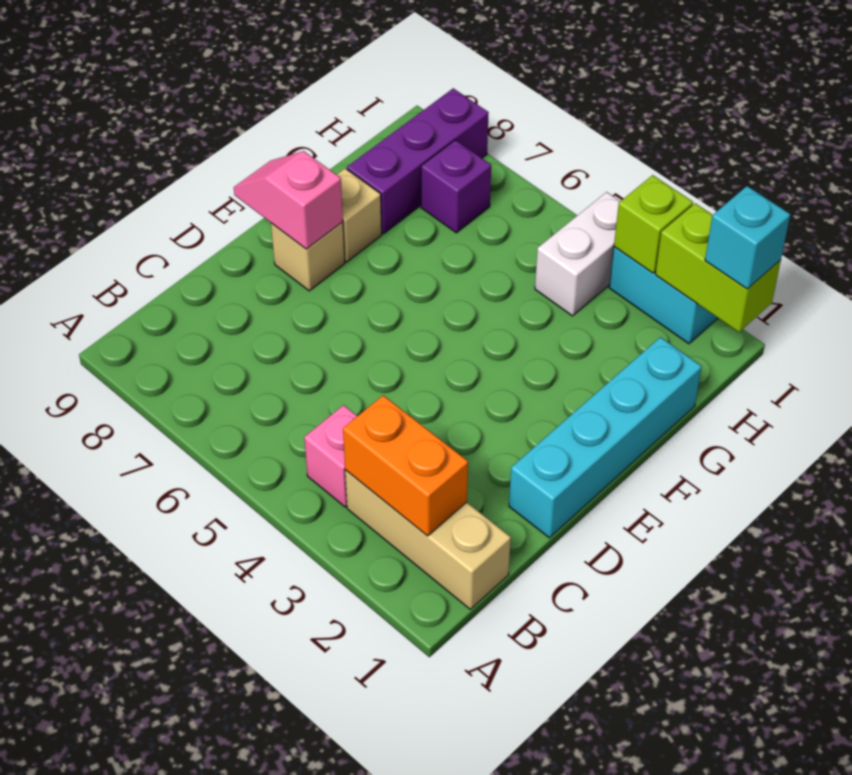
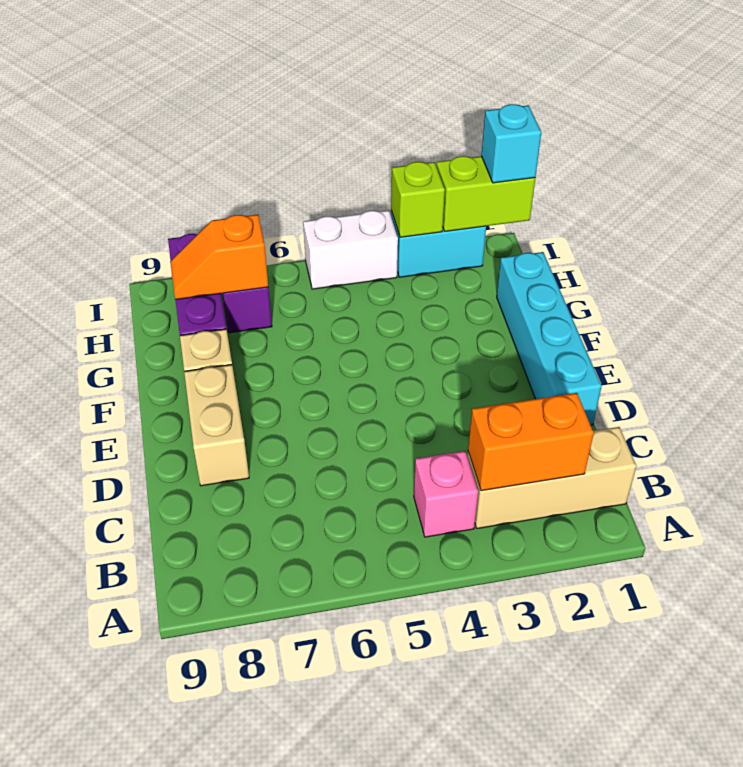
tan 1x1 brick [271,222,345,291] -> tan 1x2 brick [184,365,249,486]
pink 1x2 slope [234,151,343,249] -> none
white 1x2 brick [535,192,620,316] -> white 1x2 brick turned to [303,210,398,289]
none -> orange 1x2 slope [170,215,268,300]

